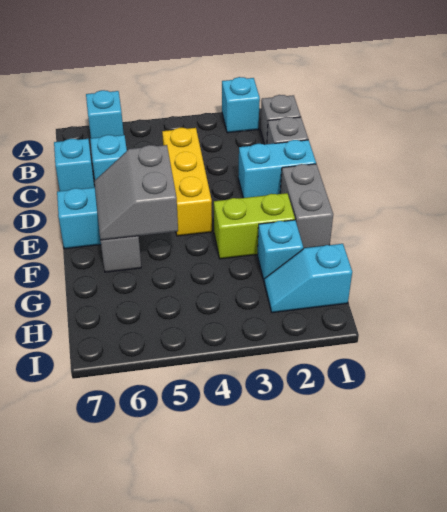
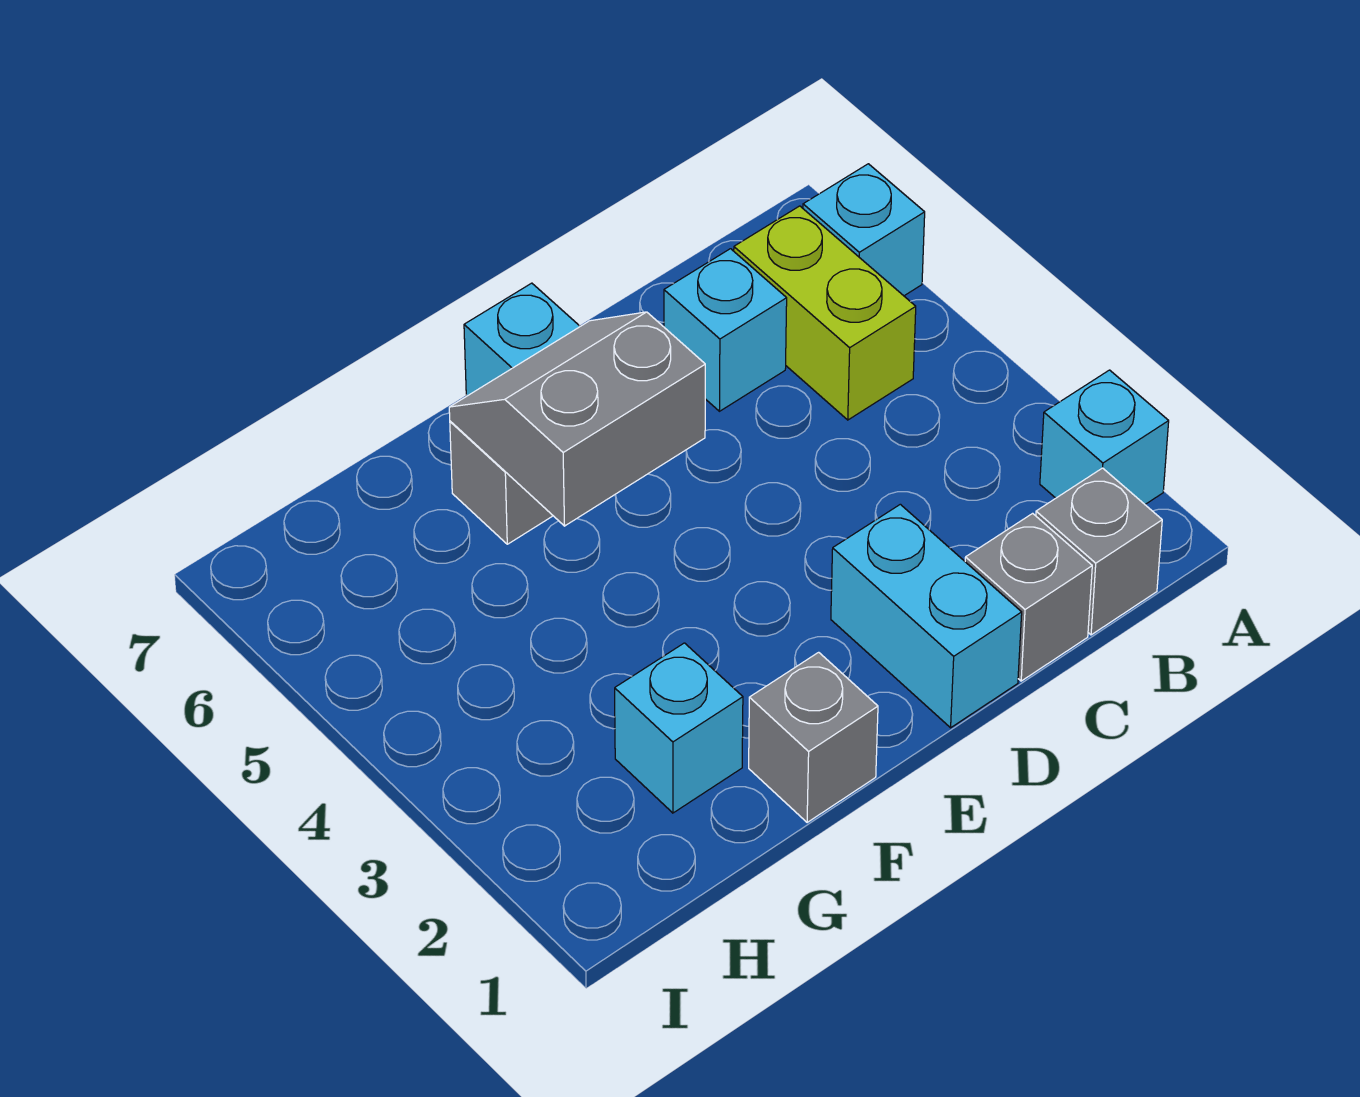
yellow 1x3 brick [162,128,212,236] -> none
cyan 1x1 brick [54,139,94,191] -> none
grey 1x2 brick [280,164,333,249] -> grey 1x1 brick [749,652,878,823]
lime 1x2 brick [214,193,295,259] -> lime 1x2 brick moved to [734,206,916,420]
cyan 1x2 slope [264,244,352,313] -> none

